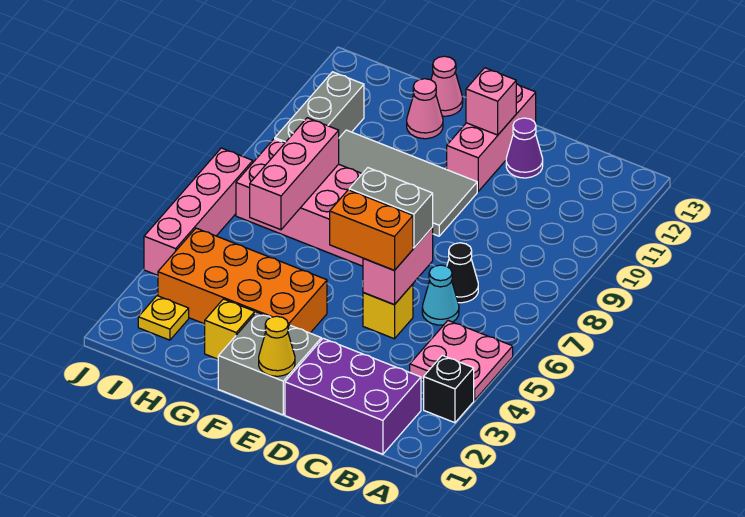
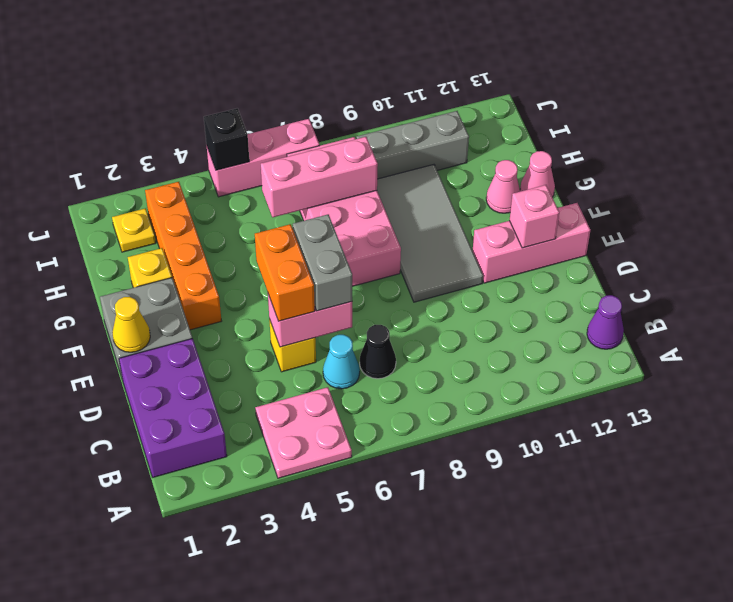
black 1x1 brick [424,355,474,423] -> black 1x1 brick moved to [204,108,249,170]
purple 1x1 cone [506,118,543,178] -> purple 1x1 cone moved to [587,295,624,349]
orange 2x4 brick [158,228,327,333] -> orange 1x4 brick [145,182,221,330]
pink 1x4 brick [144,148,253,275] -> pink 1x3 brick [207,119,320,197]

